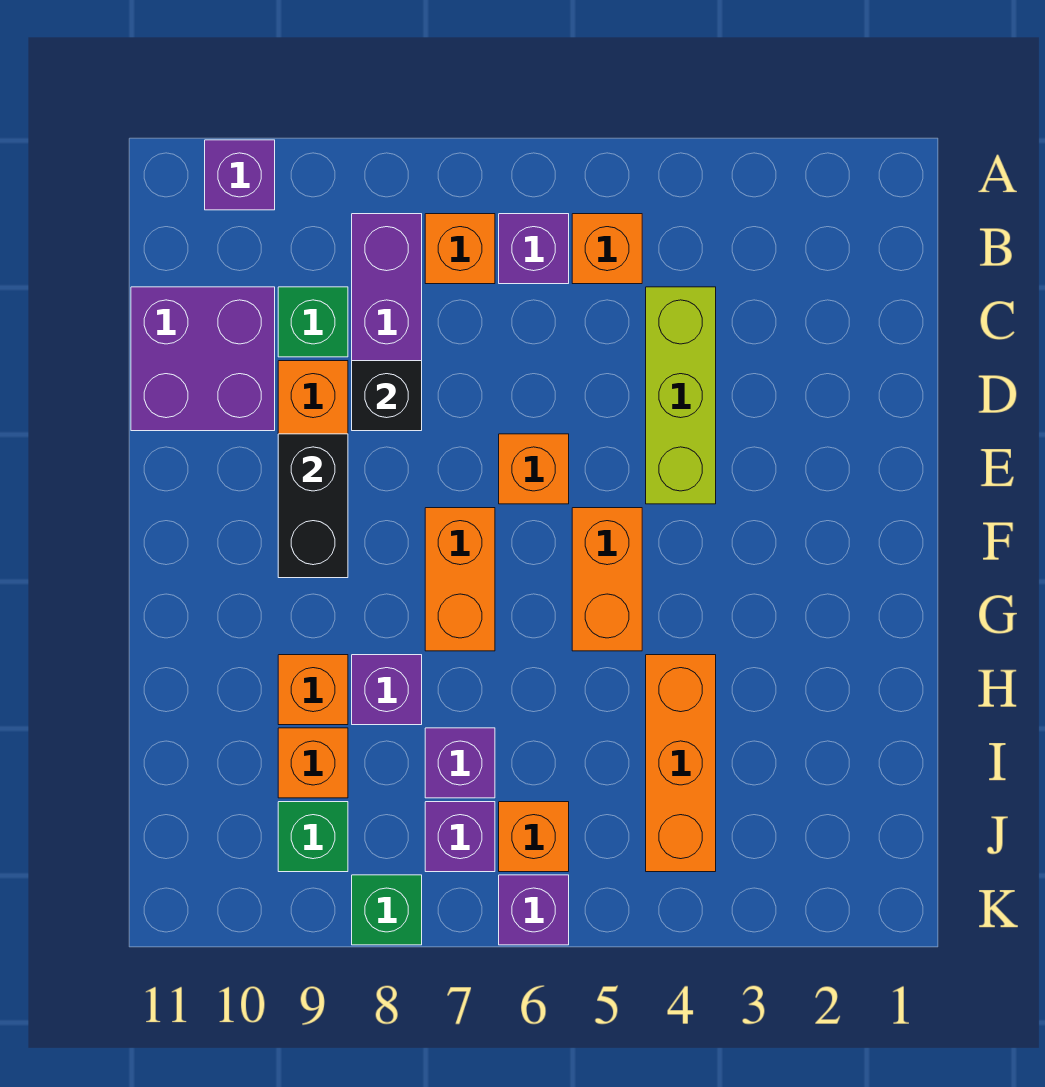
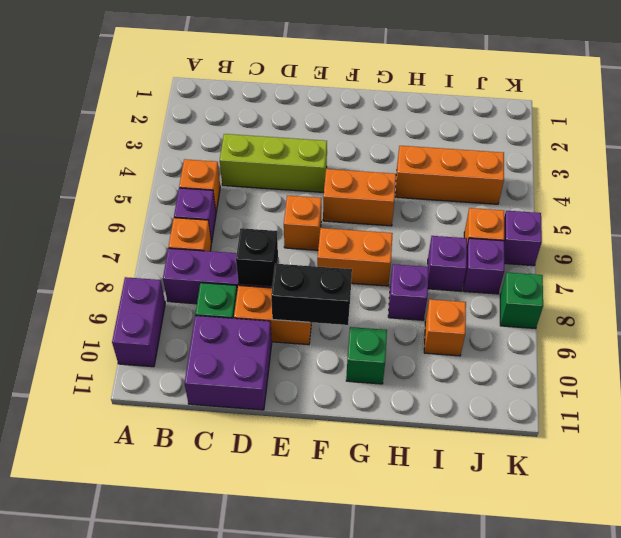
purple 1x1 brick [205,140,275,210] -> purple 1x2 brick [112,277,165,367]
orange 1x1 brick [278,655,348,725] -> none
green 1x1 brick [278,802,348,872] -> green 1x1 brick moved to [346,327,387,384]

